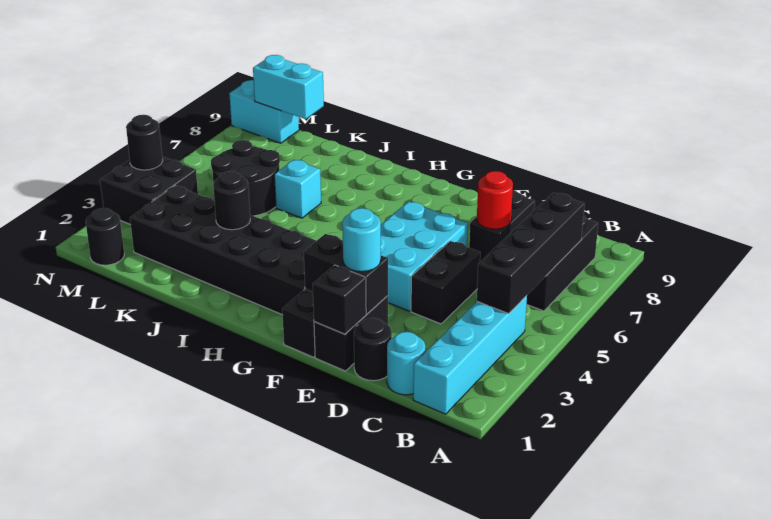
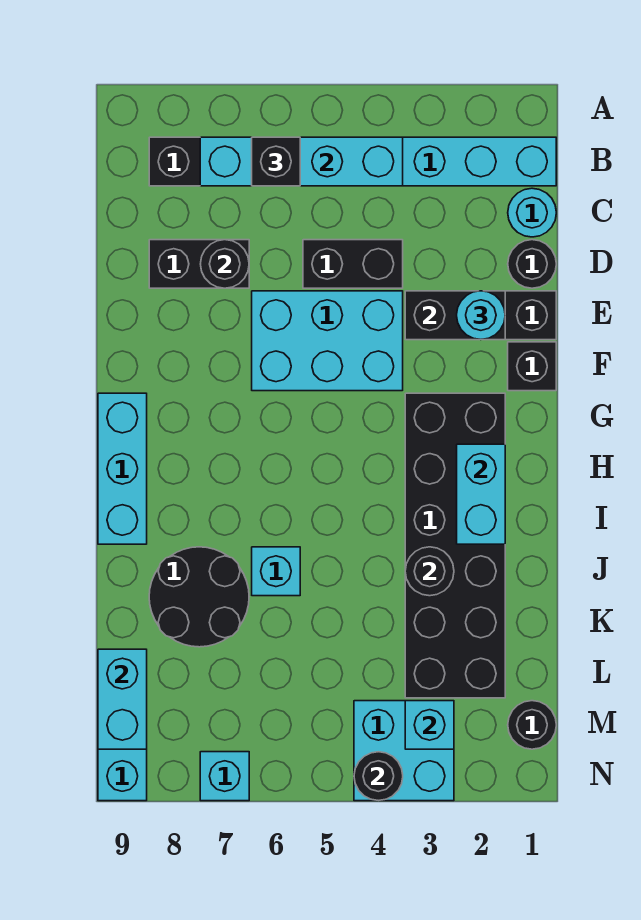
black 1x4 brick [477,193,585,314] -> cyan 1x4 brick [200,137,403,186]
red 1x1 round brick [477,171,513,229] -> black 1x1 round brick [201,240,249,288]
black 1x1 brick [313,265,366,334] -> black 1x1 brick moved to [252,137,300,186]
black 1x2 brick [304,234,388,314] -> black 1x2 brick turned to [405,291,505,340]
none -> cyan 1x3 brick [98,393,147,544]
none -> cyan 1x2 brick [457,444,505,544]
black 2x2 round brick [211,140,280,216] -> black 2x2 round brick moved to [149,547,249,647]
black 2x2 brick [100,157,198,225] -> cyan 2x2 brick [354,701,454,801]
none -> cyan 1x1 brick [405,701,454,749]
none -> cyan 1x1 brick [200,752,249,801]

